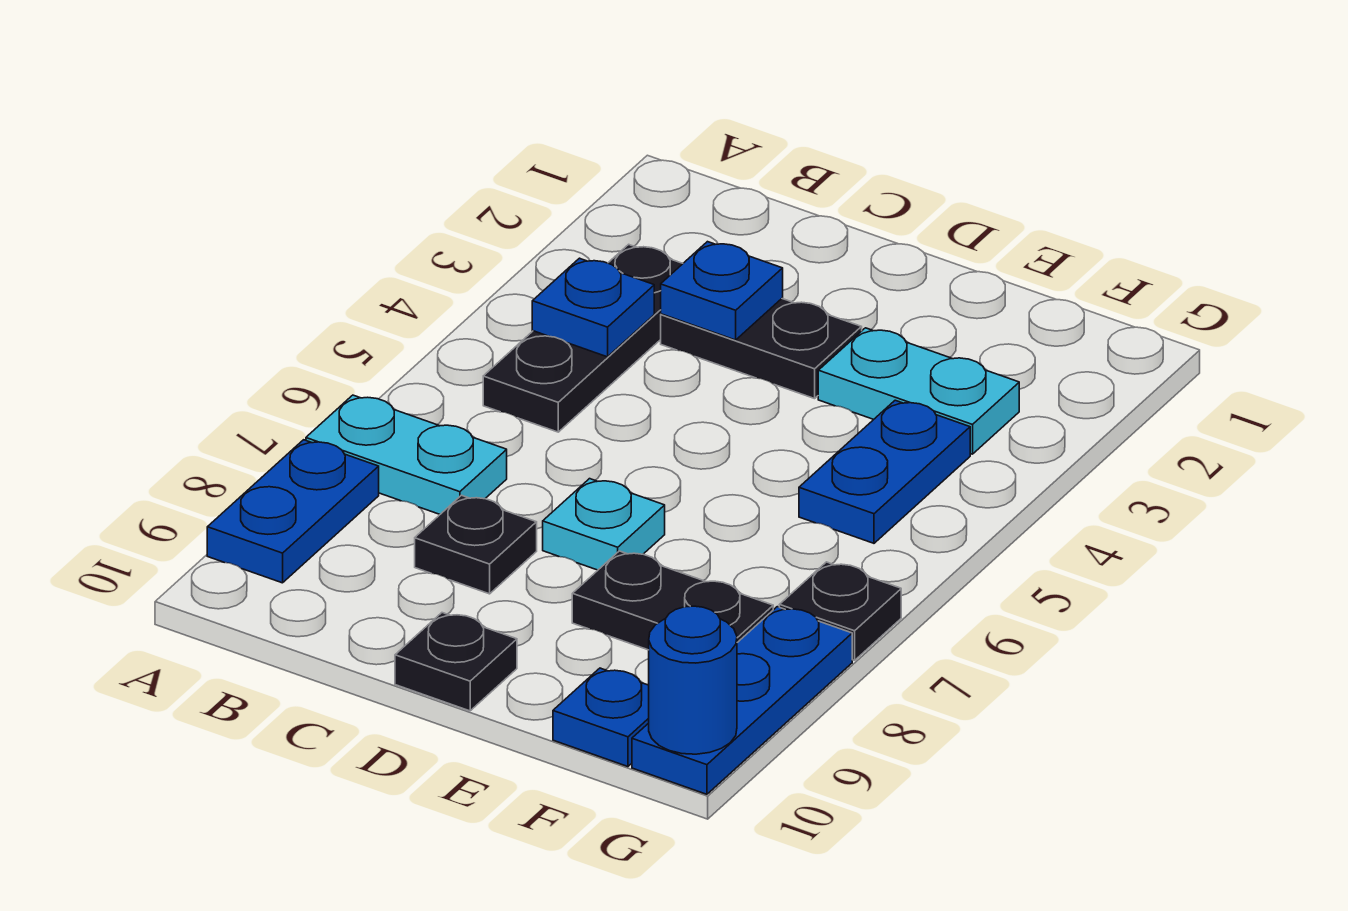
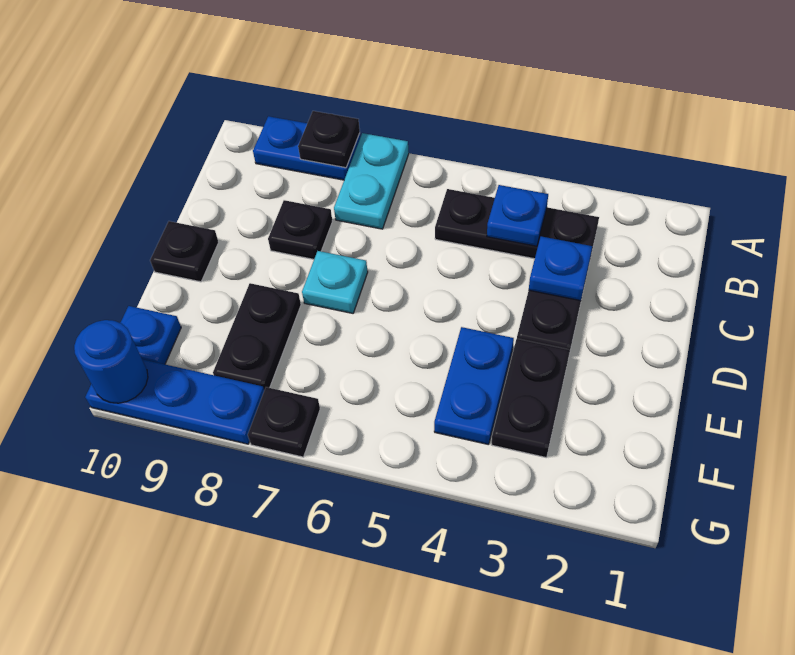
none -> black 1x1 plate [298,111,360,168]
cyan 1x2 plate [818,328,1019,454] -> black 1x2 plate [492,339,570,457]
blue 1x2 plate [799,400,970,543] -> blue 1x2 plate turned to [434,327,514,444]

